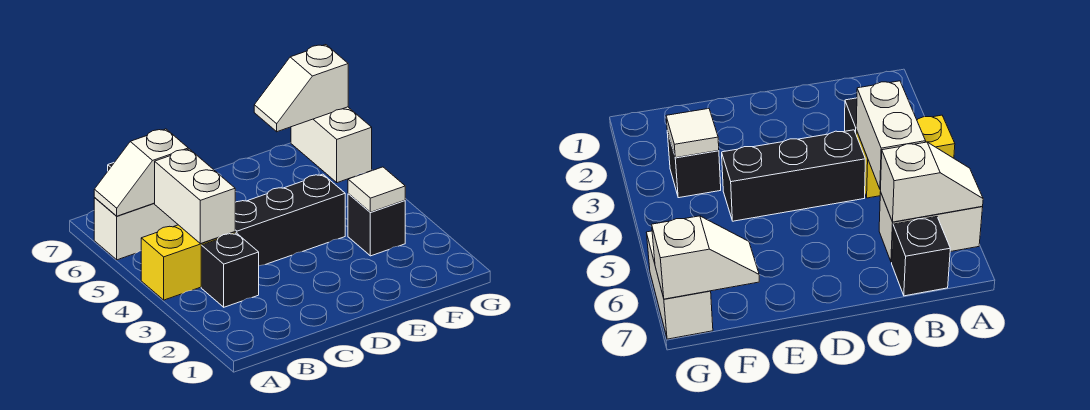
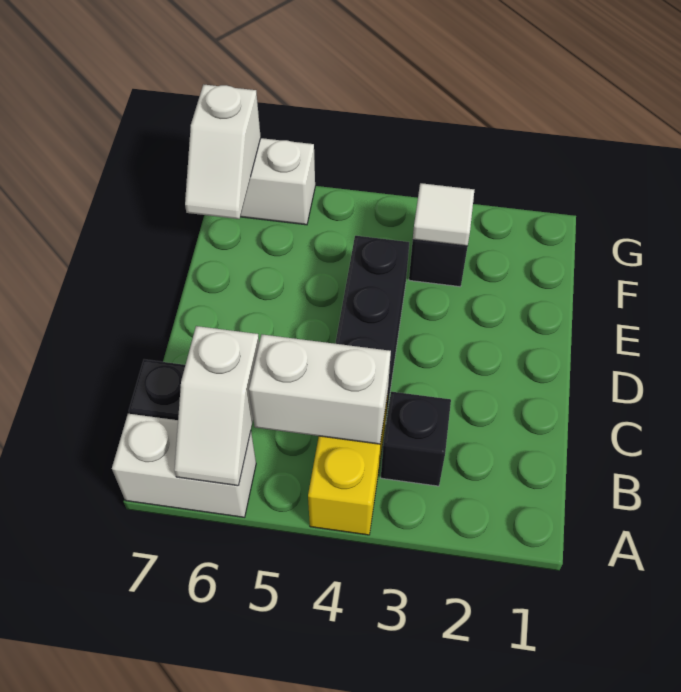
white 1x2 brick [94,198,178,260] -> white 1x2 brick turned to [112,414,256,517]

